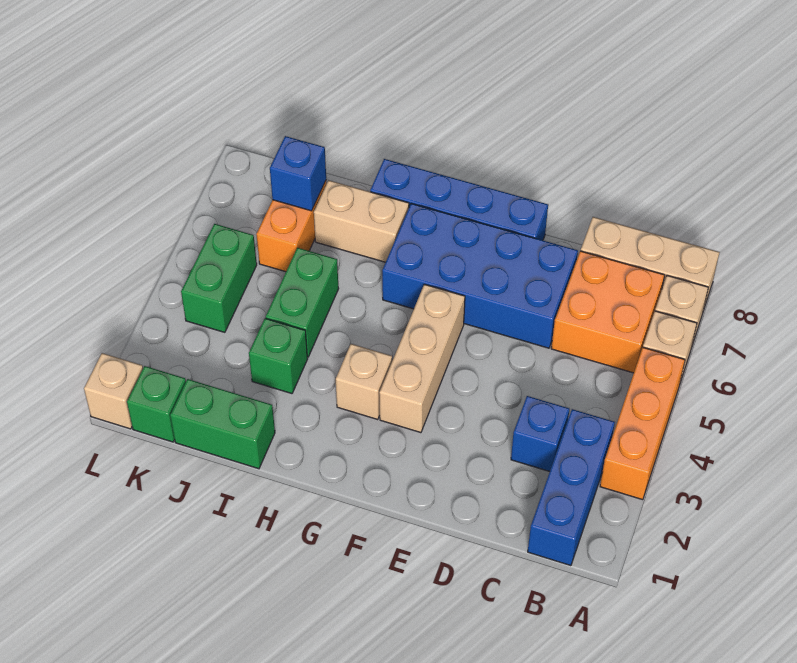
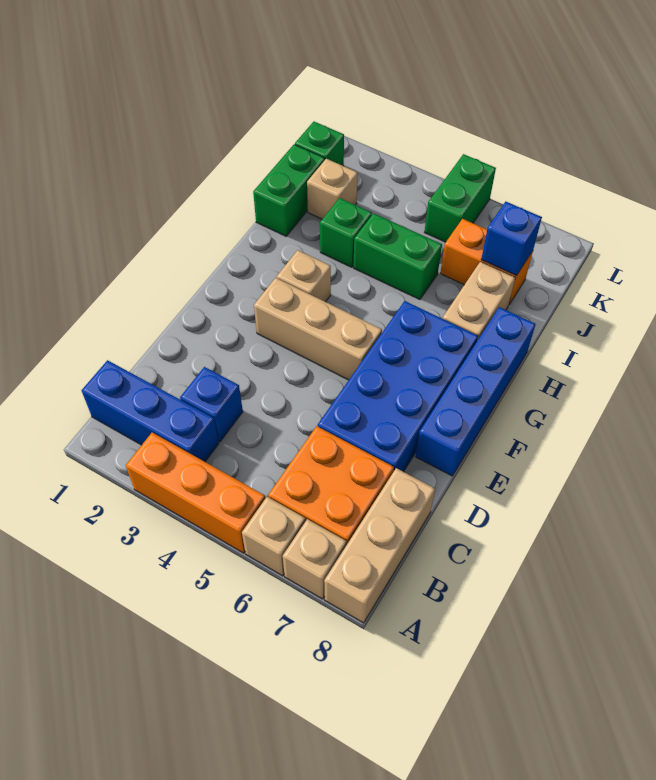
green 1x2 brick [181,224,257,332] -> green 1x2 brick turned to [424,154,496,242]
tan 1x1 brick [84,353,143,429] -> tan 1x1 brick moved to [307,159,358,219]

